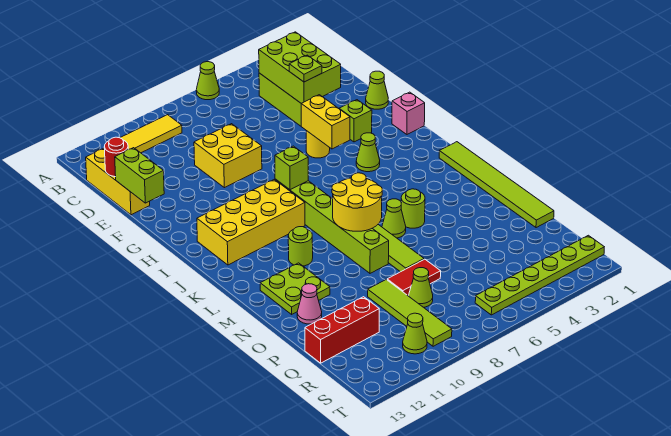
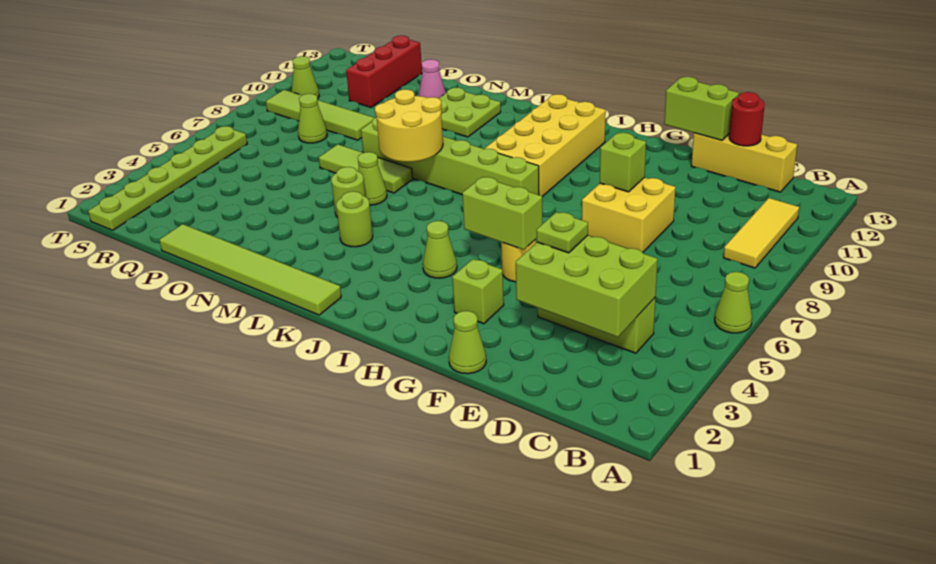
yellow 1x2 brick [301,95,350,149] -> lime 1x2 brick [462,177,542,250]
pink 1x1 brick [392,92,425,134] -> none
lime 1x1 brick [275,146,308,190] -> lime 1x1 brick moved to [600,133,646,192]
lime 1x1 round brick [288,227,313,266] -> lime 1x1 round brick moved to [336,191,373,247]
red 1x2 tile [387,259,441,295] -> none

